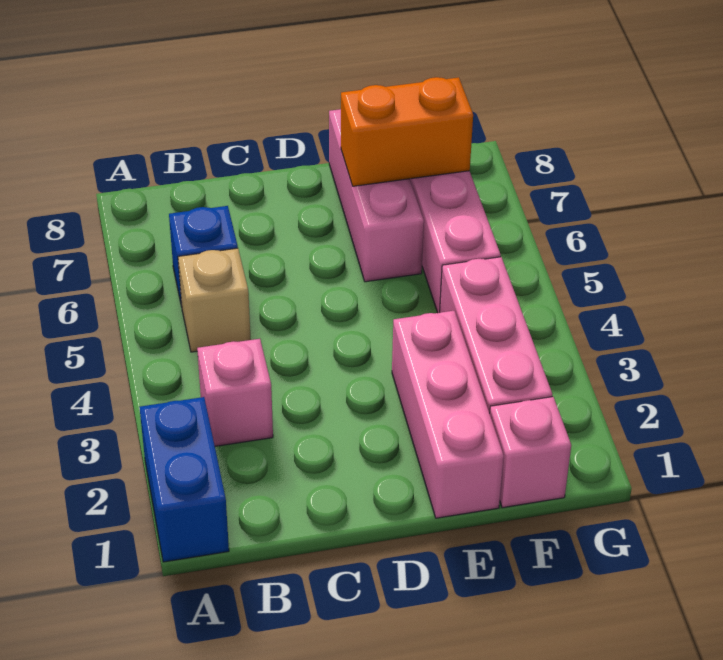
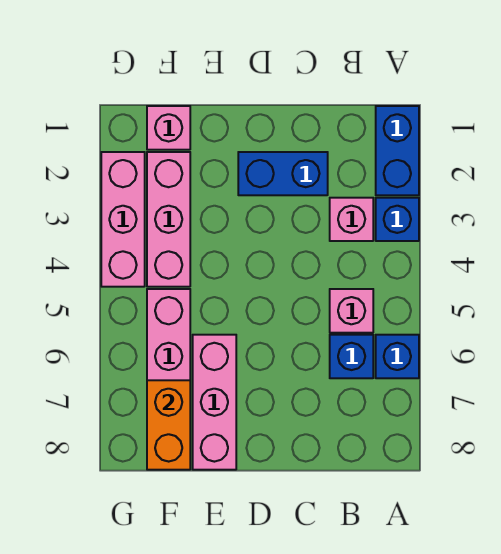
none -> blue 1x1 brick [376,198,419,241]
none -> blue 1x1 brick [376,335,419,378]
tan 1x1 brick [178,248,251,352] -> pink 1x1 brick [330,289,373,333]
none -> blue 1x2 brick [238,152,328,195]
pink 1x3 brick [392,311,504,518] -> pink 1x3 brick moved to [101,152,145,287]
orange 1x2 brick [341,77,473,186] -> orange 1x2 brick turned to [147,380,190,470]

